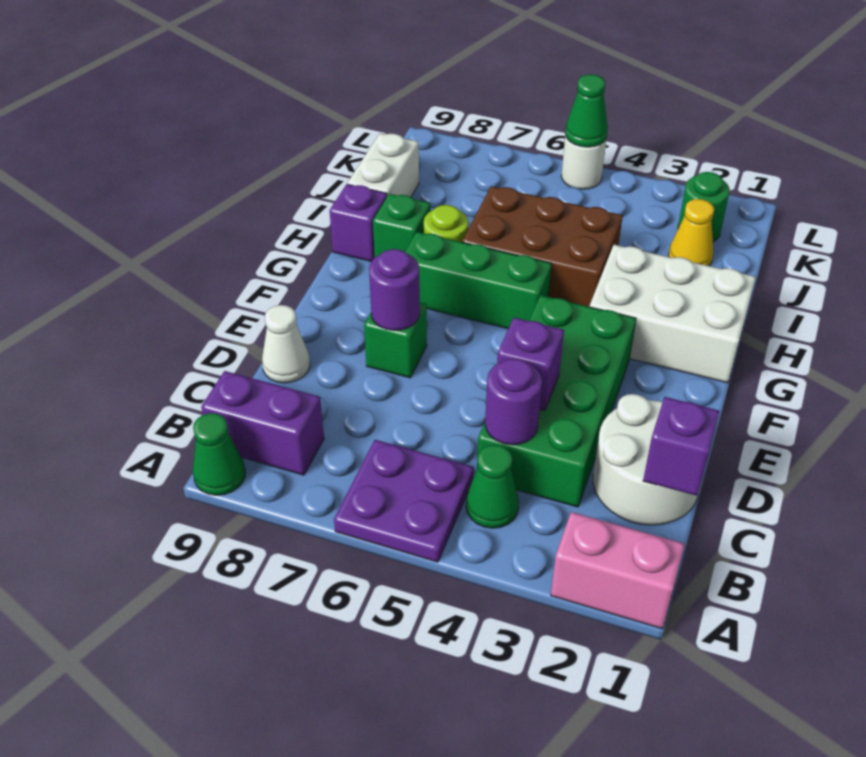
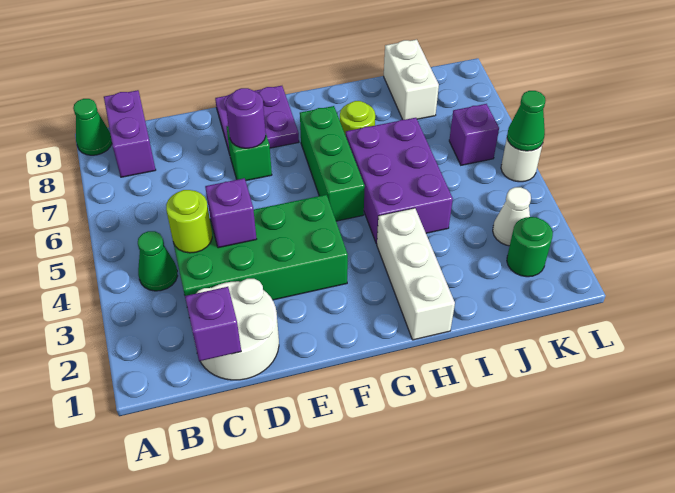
pink 1x2 brick [551,512,685,629] -> none
purple 2x2 plate [334,440,474,562] -> purple 2x2 plate moved to [215,86,299,154]
purple 1x1 round brick [485,359,542,445] -> lime 1x1 round brick [166,190,212,253]
white 1x1 cone [262,305,310,383] -> white 1x1 cone moved to [493,187,531,246]
white 2x3 brick [590,245,756,383] -> white 1x3 brick [377,208,455,340]
brown 2x3 brick [462,186,623,307] -> purple 2x3 brick [346,118,453,244]
green 1x1 brick [373,194,430,257] -> none
purple 1x1 brick [330,184,387,262] -> purple 1x1 brick moved to [449,104,499,165]
white 1x2 brick [347,133,419,197] -> white 1x2 brick turned to [384,40,439,120]
yellow 1x1 cone [668,199,714,266] -> none

